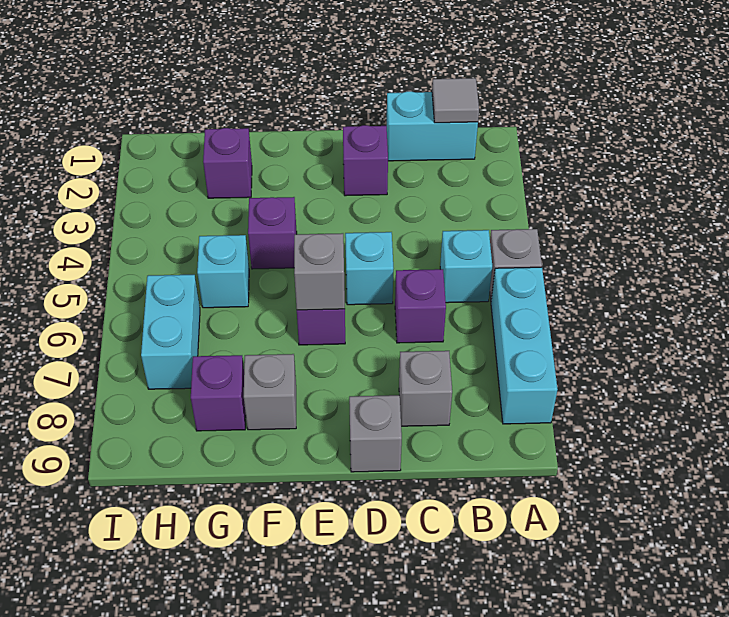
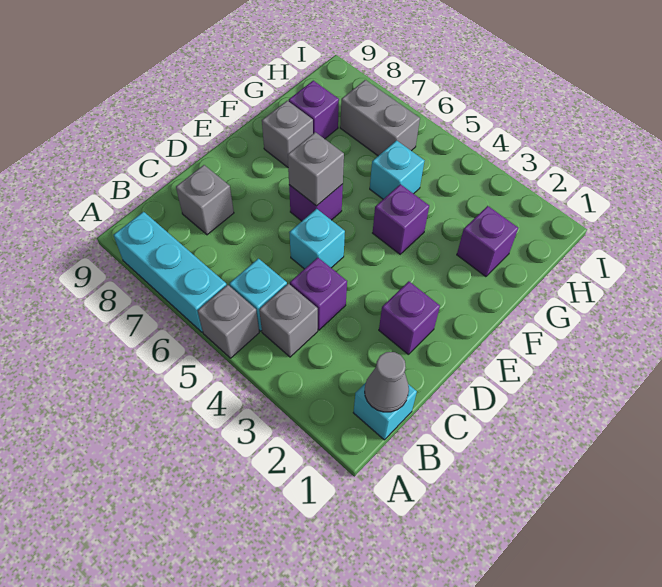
cyan 1x2 brick [387,91,478,161] -> cyan 1x1 brick [353,383,417,440]
grey 1x1 tile [432,78,479,123] -> grey 1x1 cone [365,352,409,412]
purple 1x1 brick [395,269,446,343] -> purple 1x1 brick moved to [290,258,347,330]
grey 1x1 brick [349,395,402,472] -> grey 1x1 brick moved to [259,284,318,357]
cyan 1x2 brick [141,275,200,389] -> grey 1x2 brick [340,80,420,156]

